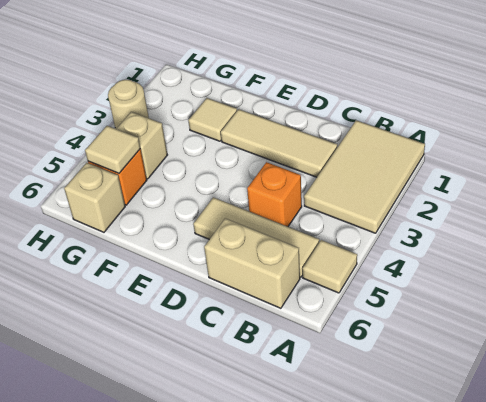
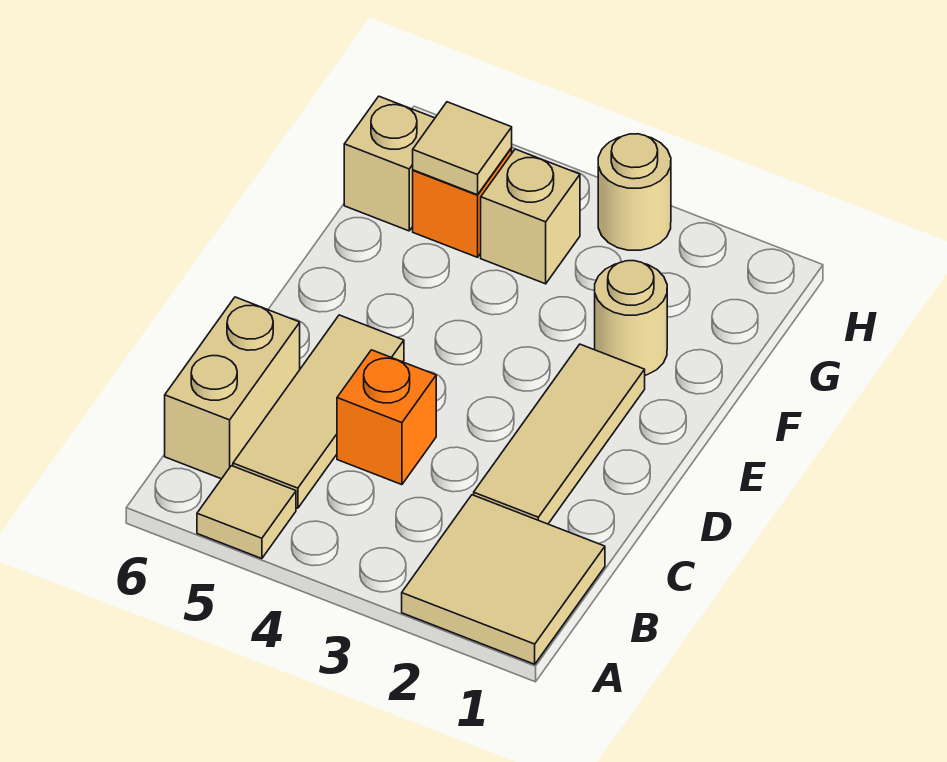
tan 2x3 tile [304,120,425,233] -> tan 2x2 tile [402,495,605,664]
tan 1x1 tile [188,98,237,141] -> tan 1x1 round brick [595,261,667,375]

